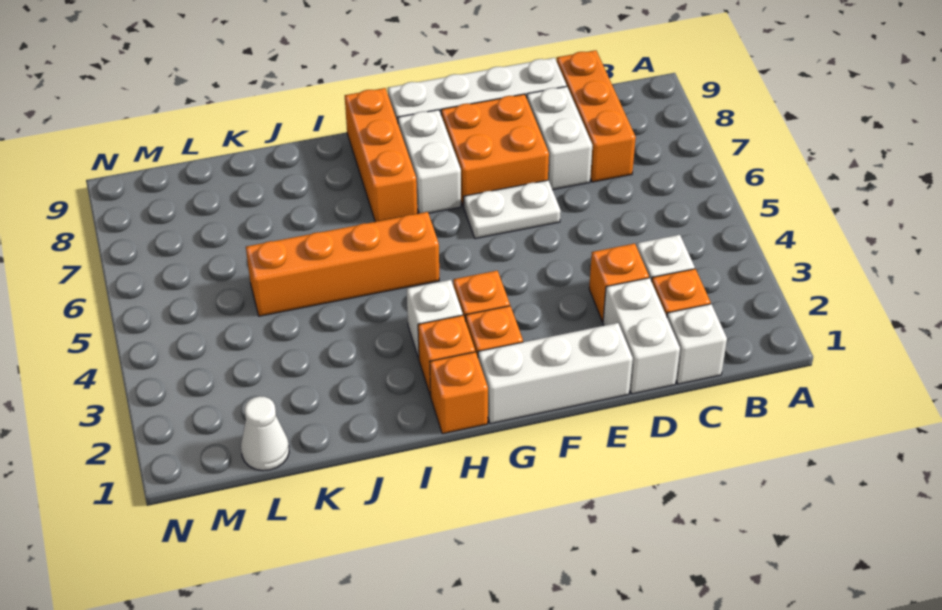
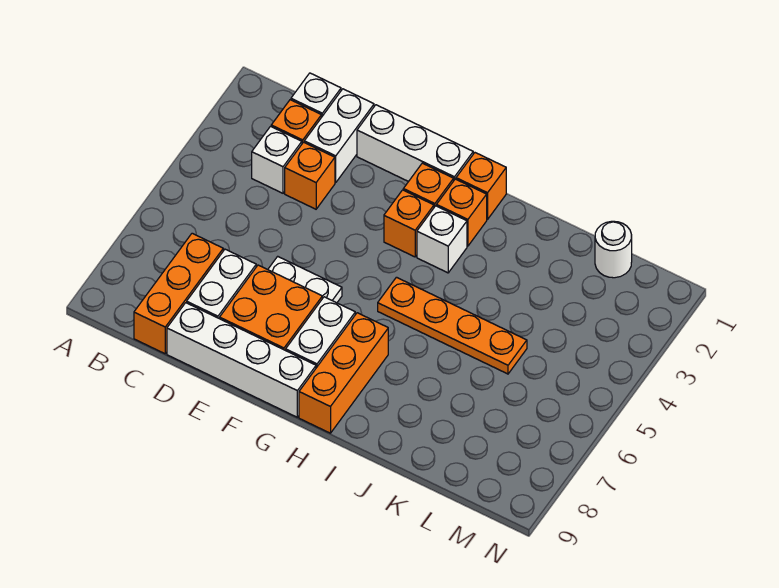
orange 1x4 brick [246,212,439,316] -> orange 1x4 plate [378,277,527,374]
white 1x1 cone [241,396,289,471] -> white 1x1 round brick [595,221,632,278]

